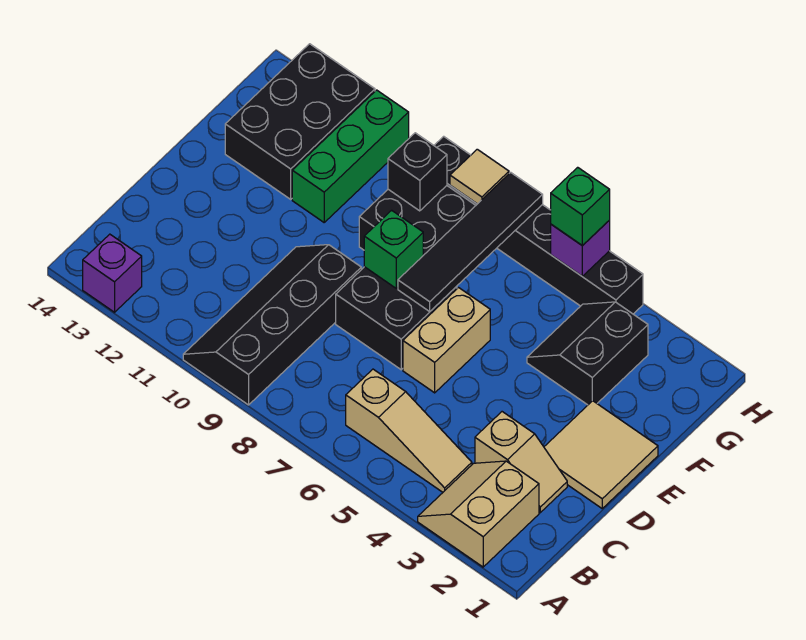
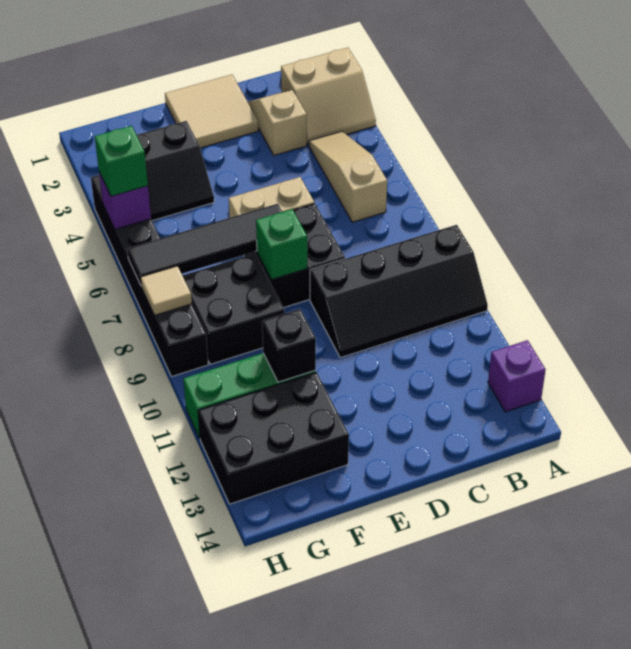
black 1x1 brick [388,133,447,211] -> black 1x1 brick moved to [262,309,316,382]

